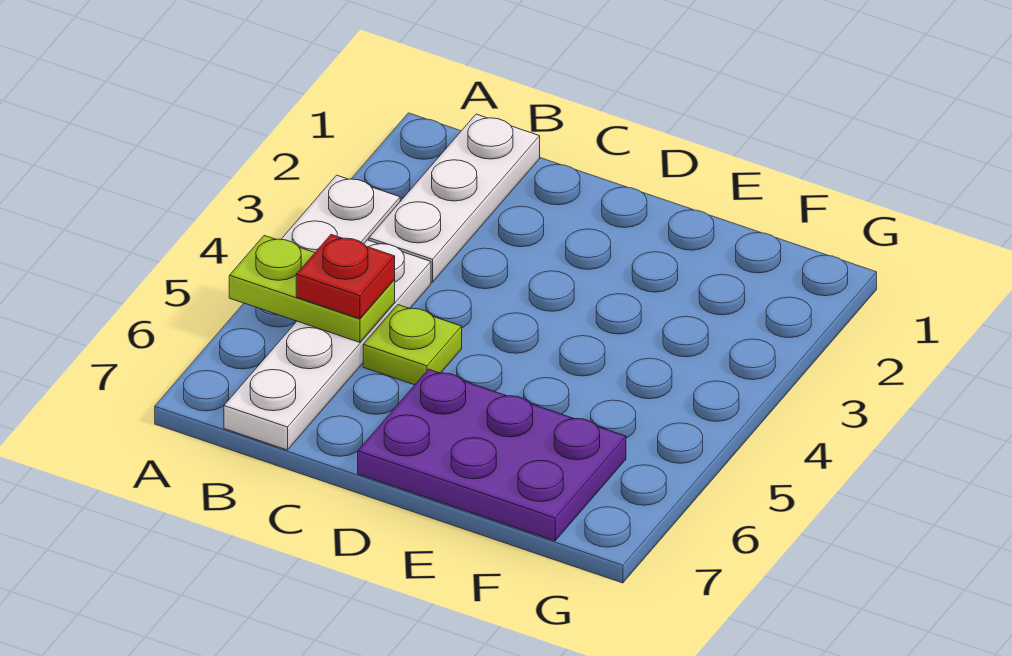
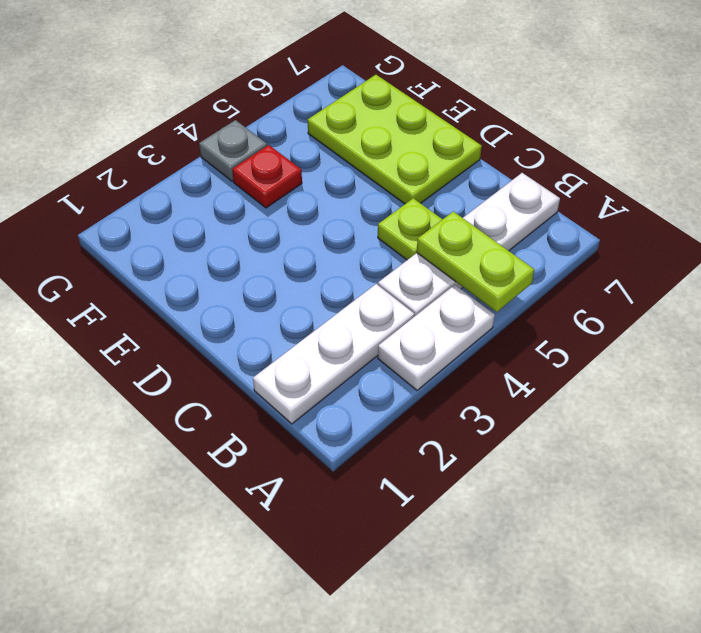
red 1x1 plate [296,235,395,319] -> red 1x1 plate moved to [232,145,302,208]
purple 2x3 plate [358,369,626,541] -> lime 2x3 plate [308,75,482,204]
none -> grey 1x1 plate [199,120,267,181]

